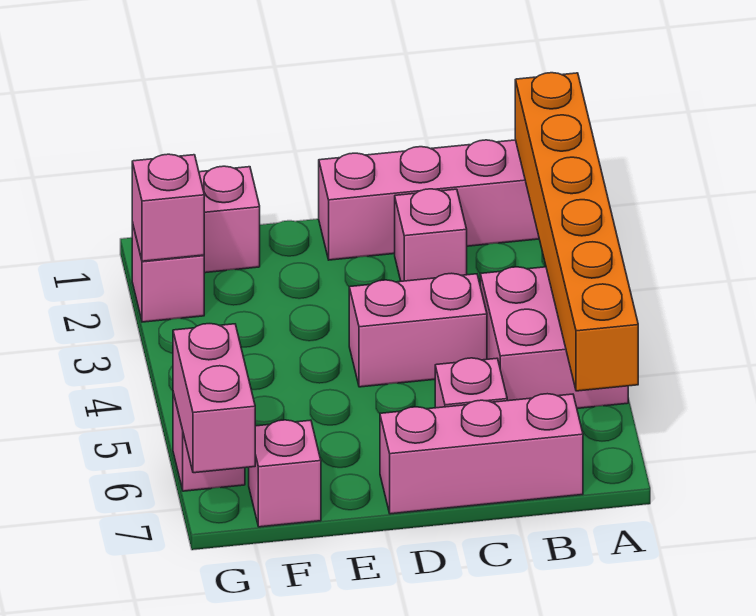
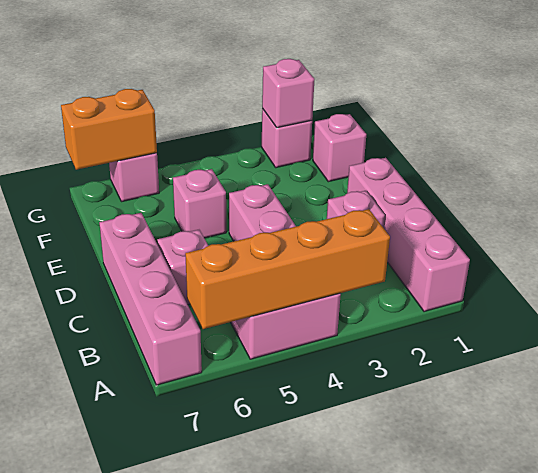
orange 1x6 brick [515,73,638,391] -> orange 1x4 brick [185,209,390,329]
pink 1x3 brick [380,394,583,514] -> pink 1x4 brick [99,213,202,385]
pink 1x1 brick [249,420,321,527] -> pink 1x1 brick moved to [173,169,226,238]
pink 1x2 brick [173,324,255,473] -> orange 1x2 brick [61,89,157,170]

